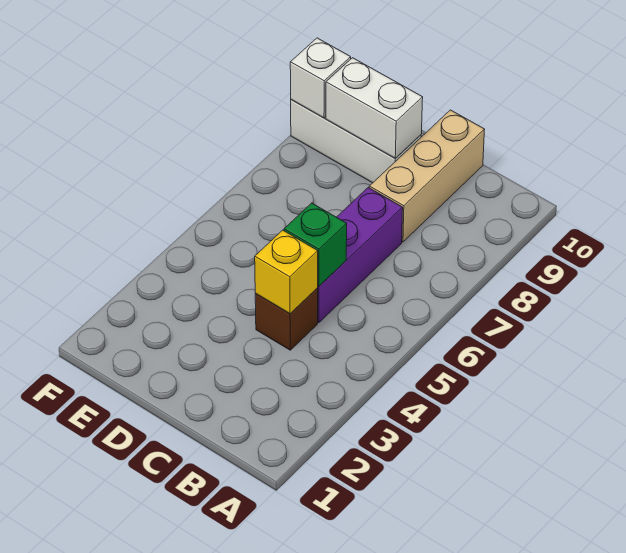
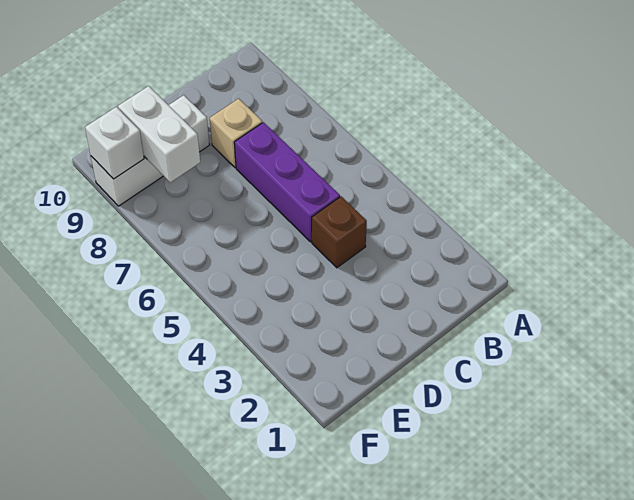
yellow 1x1 brick [255,230,318,314] -> none
green 1x1 brick [284,203,347,286] -> none
tan 1x3 brick [369,110,485,242] -> tan 1x1 brick [210,99,262,168]
white 1x2 brick [326,58,423,158] -> white 1x2 brick turned to [118,86,200,182]

